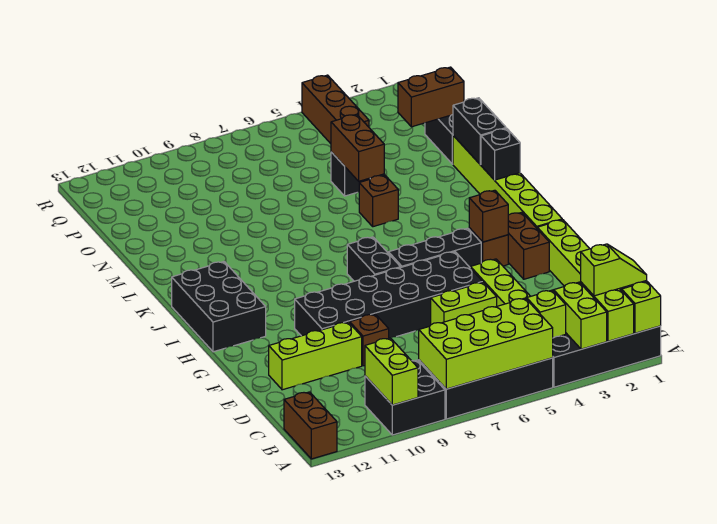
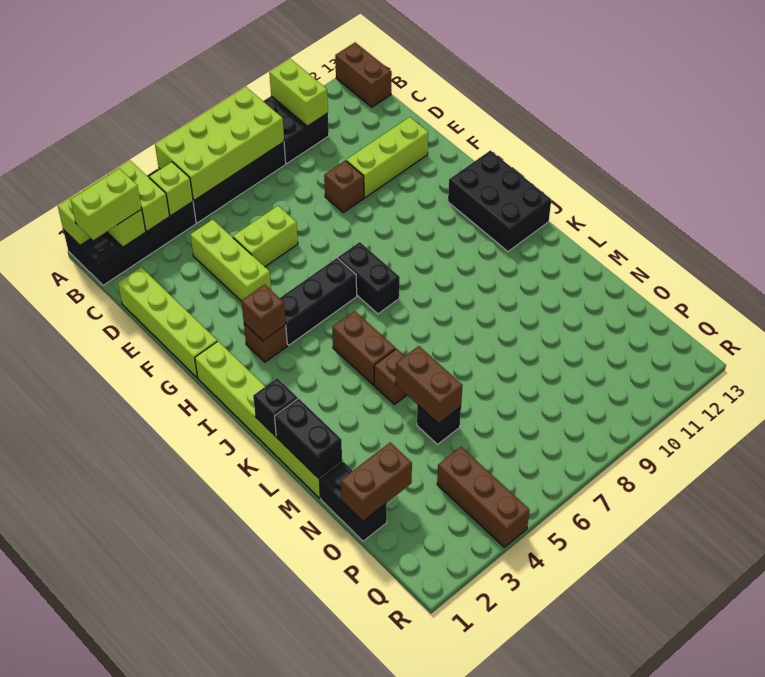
lime 1x2 slope [581,244,647,296] -> lime 1x2 brick [71,169,142,240]
black 2x6 brick [295,252,482,338] -> none
brown 1x2 brick [508,212,549,279] -> brown 1x2 brick moved to [332,311,396,385]

